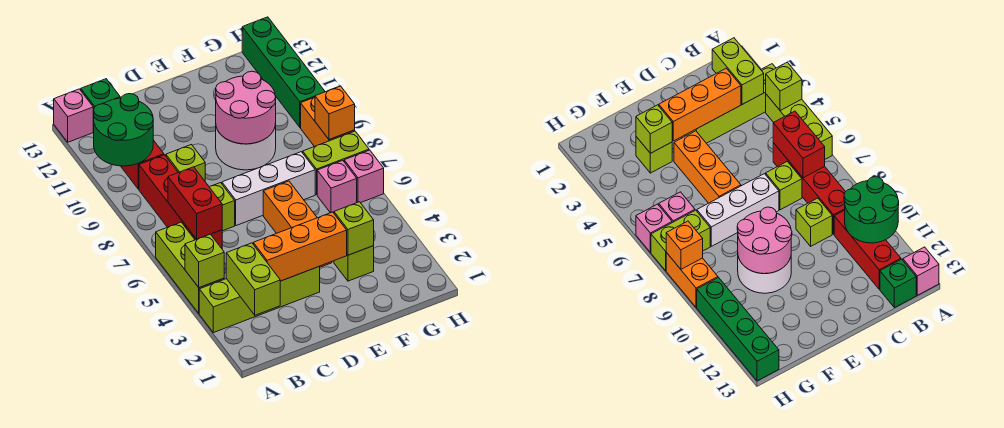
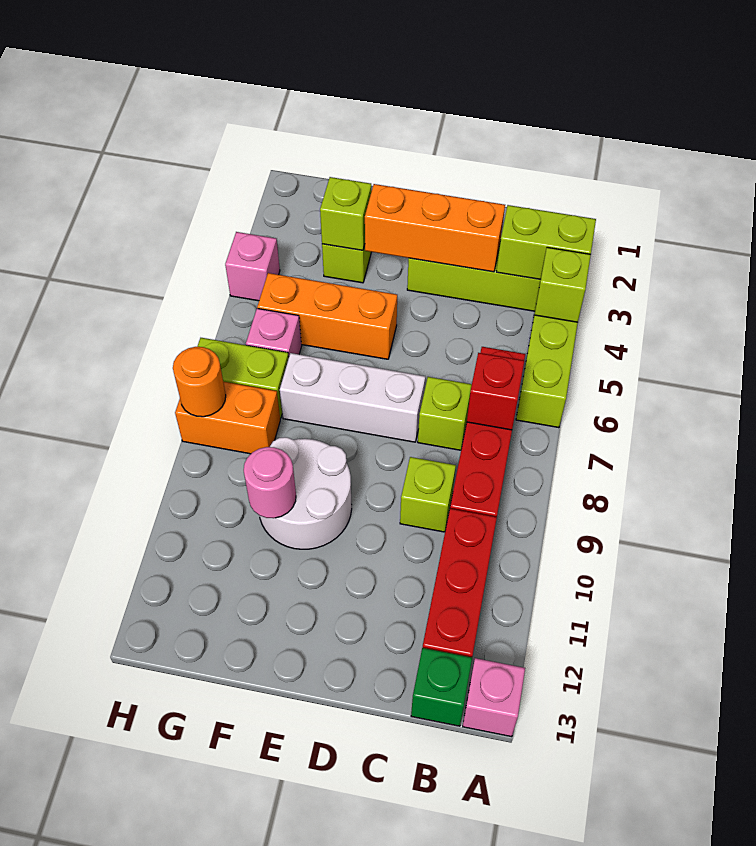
green 2x2 round brick [93,94,153,166] -> none
lime 1x2 brick [226,243,280,315] -> lime 1x2 brick turned to [496,205,596,279]
red 1x2 brick [168,167,222,239] -> red 1x1 brick [467,353,524,430]
orange 1x3 brick [263,181,332,267] -> orange 1x3 brick turned to [257,273,397,359]
pink 2x2 round brick [216,71,276,144] -> pink 1x1 round brick [244,447,296,518]
pink 1x1 brick [344,150,384,203] -> pink 1x1 brick moved to [225,232,280,301]
orange 1x2 brick [301,97,355,147] -> orange 1x2 brick turned to [175,382,280,454]
orange 1x1 brick [315,86,355,140] -> orange 1x1 round brick [173,347,226,417]
green 1x4 brick [242,17,325,127] -> none

